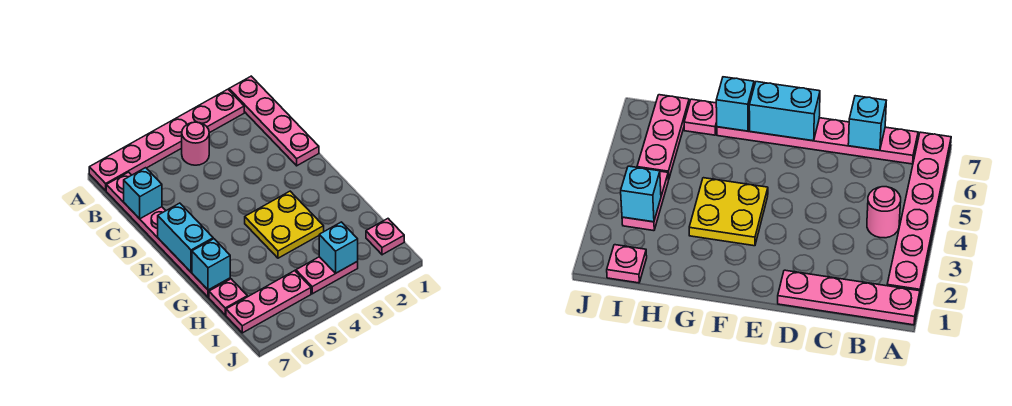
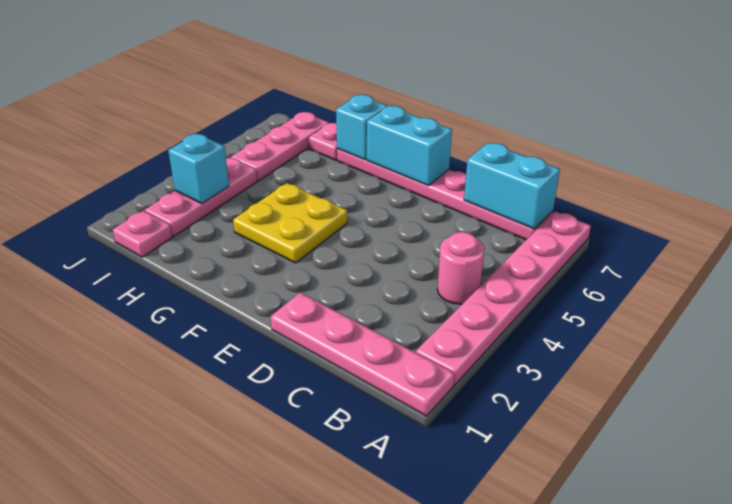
cyan 1x1 brick [124,168,162,219] -> cyan 1x2 brick [464,143,560,229]
pink 1x2 plate [296,257,358,294] -> pink 1x3 plate [145,157,257,236]

